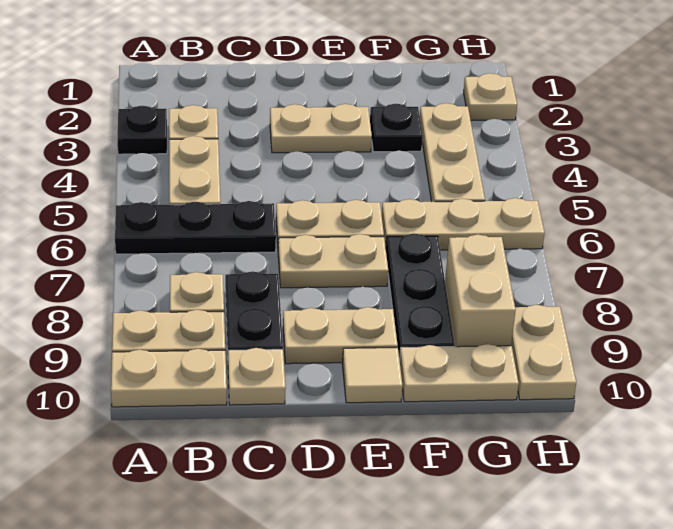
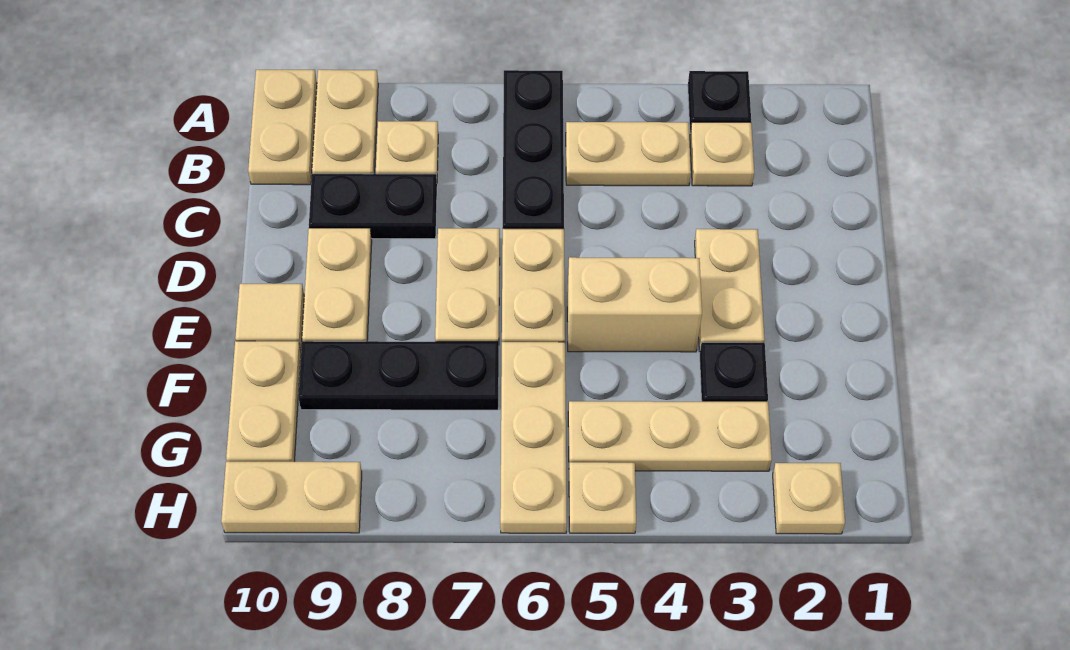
tan 1x1 plate [228,348,286,405] -> tan 1x1 plate moved to [569,462,636,533]
tan 1x2 brick [445,235,516,347] -> tan 1x2 brick moved to [567,257,702,352]

